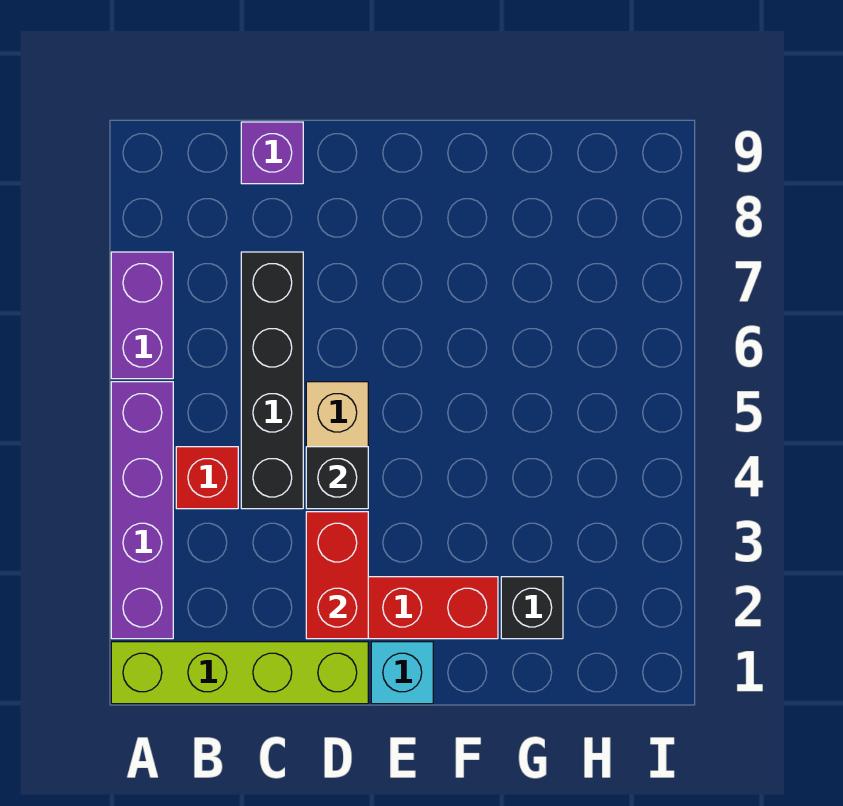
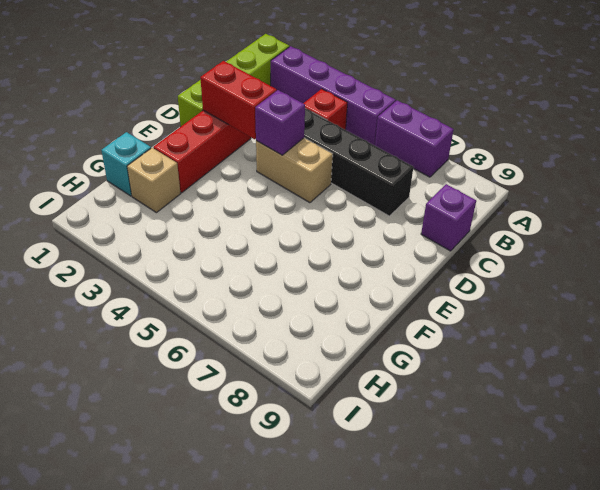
black 1x1 brick [306,447,368,509] -> purple 1x1 brick [255,90,305,155]
cyan 1x1 brick [371,642,433,704] -> cyan 1x1 brick moved to [101,132,151,196]
black 1x1 brick [501,577,563,639] -> tan 1x1 brick [127,148,181,213]

